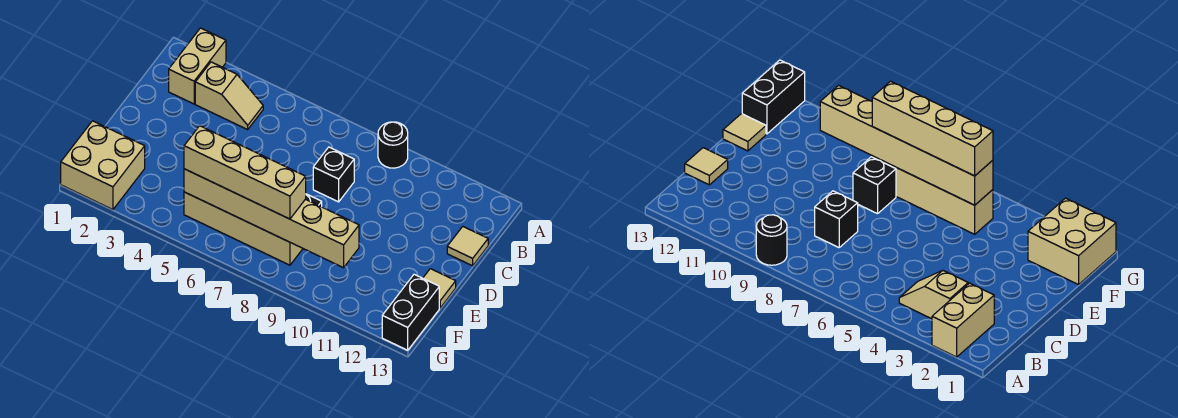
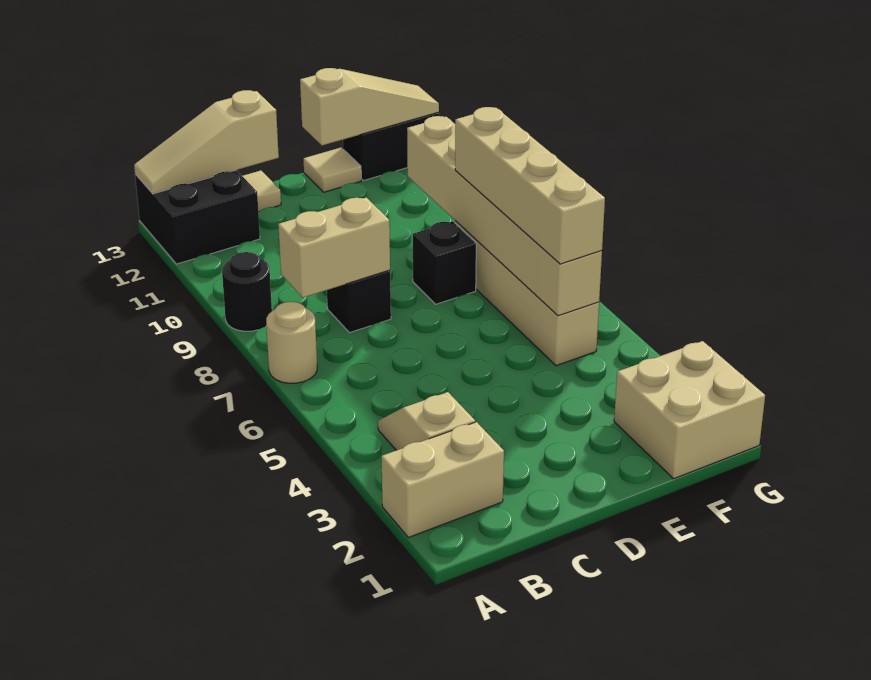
none -> tan 1x1 round brick [266,302,317,383]
none -> black 2x2 brick [135,170,260,264]
none -> tan 1x3 slope [134,90,279,194]
none -> tan 1x2 brick [278,198,390,298]
none -> tan 1x3 slope [300,68,439,145]

